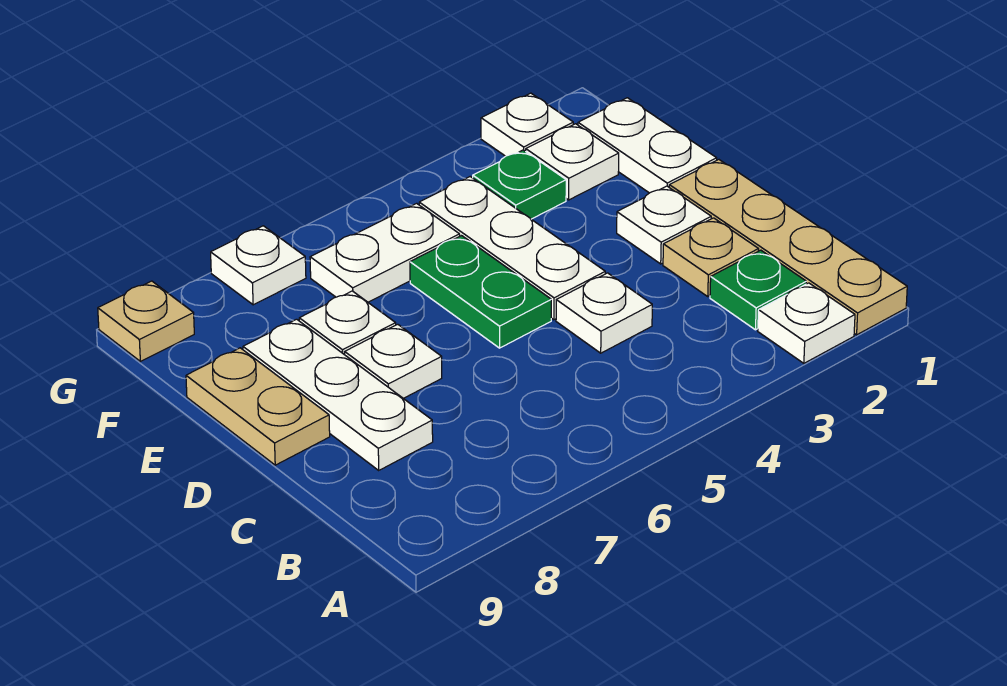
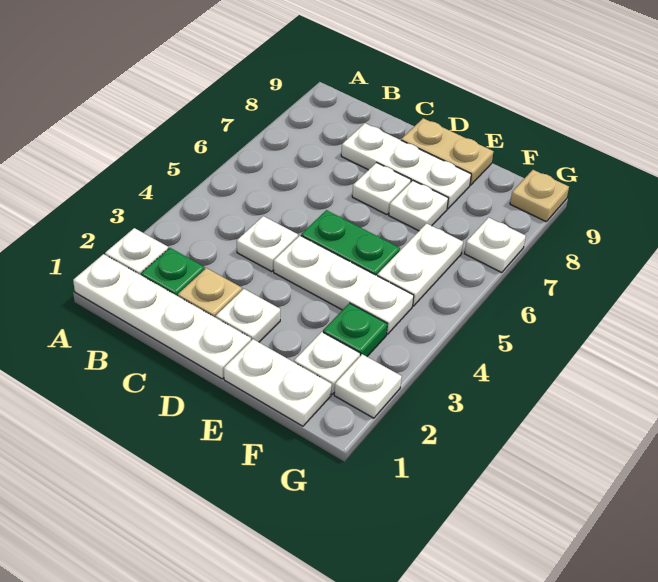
tan 1x4 plate [669,160,907,335] -> white 1x4 plate [73,254,251,379]

